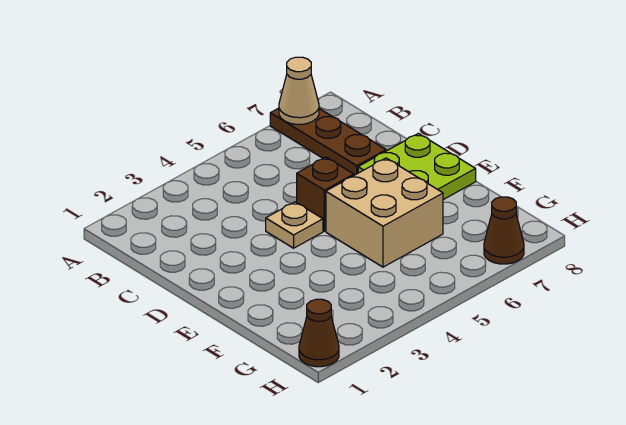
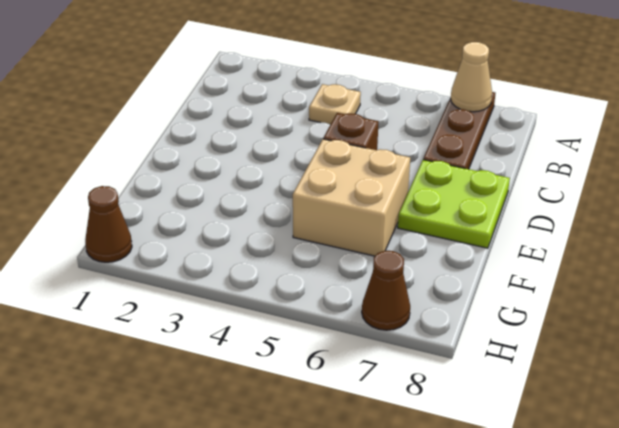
tan 1x1 plate [266,202,323,248] -> tan 1x1 plate moved to [309,84,361,125]

